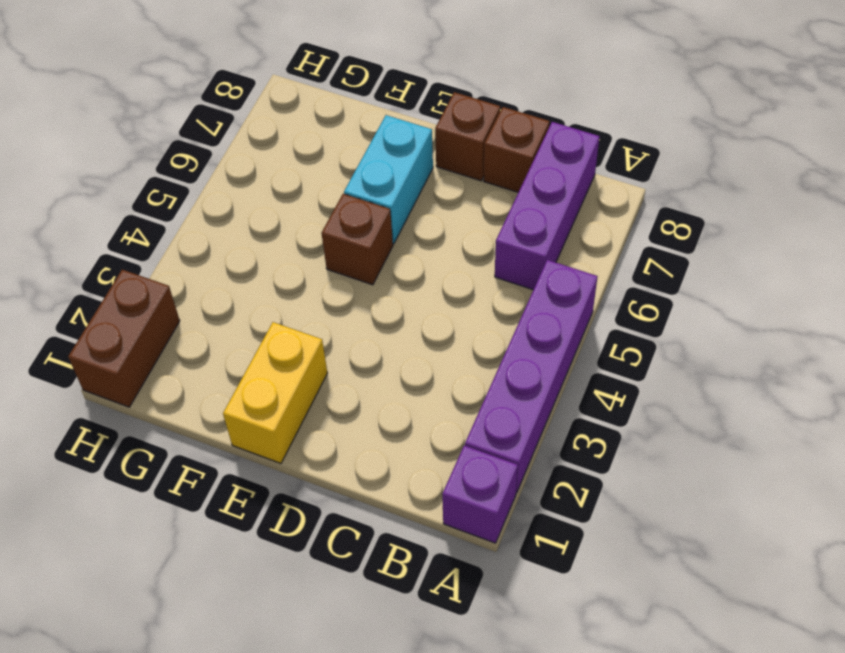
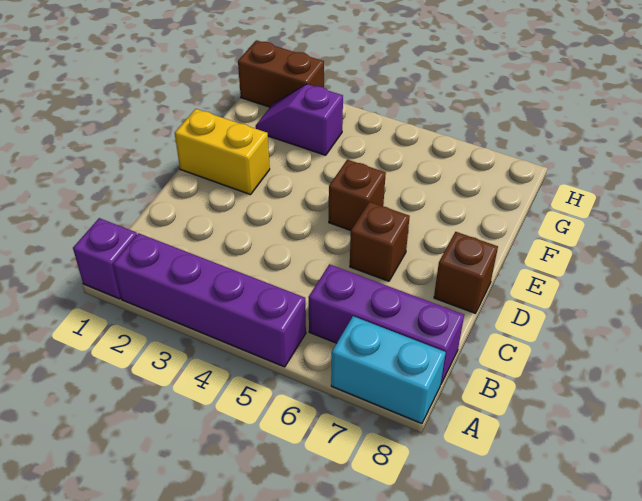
brown 1x1 brick [484,107,549,192] -> brown 1x1 brick moved to [350,202,410,281]
cyan 1x2 brick [344,115,433,244] -> cyan 1x2 brick moved to [331,316,446,424]
none -> purple 1x2 slope [256,84,343,155]

